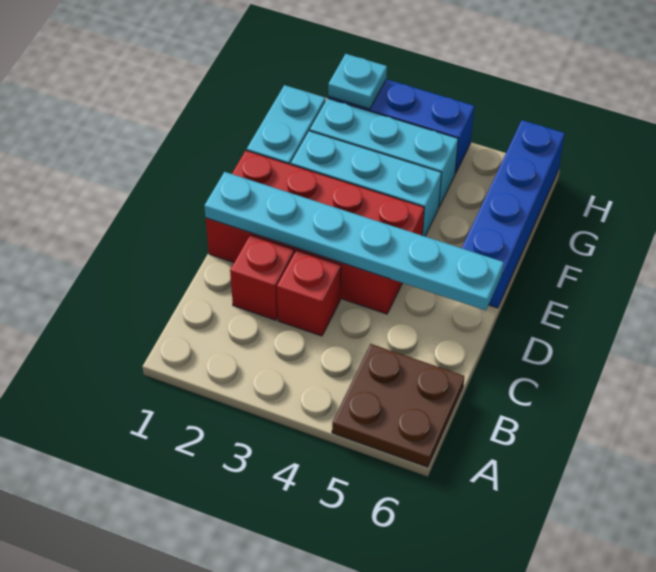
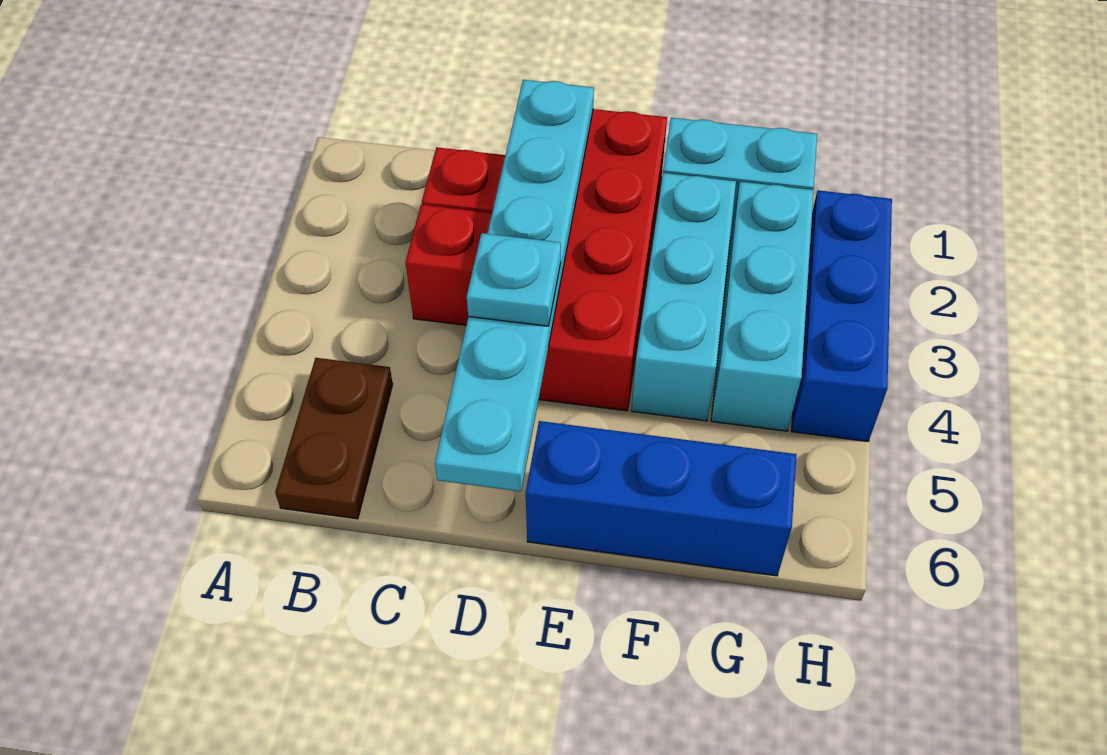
brown 2x2 plate [332,344,464,467] -> brown 1x2 plate [275,358,393,519]
blue 1x4 brick [462,120,565,308] -> blue 1x3 brick [526,421,797,576]
cyan 1x1 plate [328,54,387,109] -> cyan 1x1 plate moved to [467,233,561,326]

